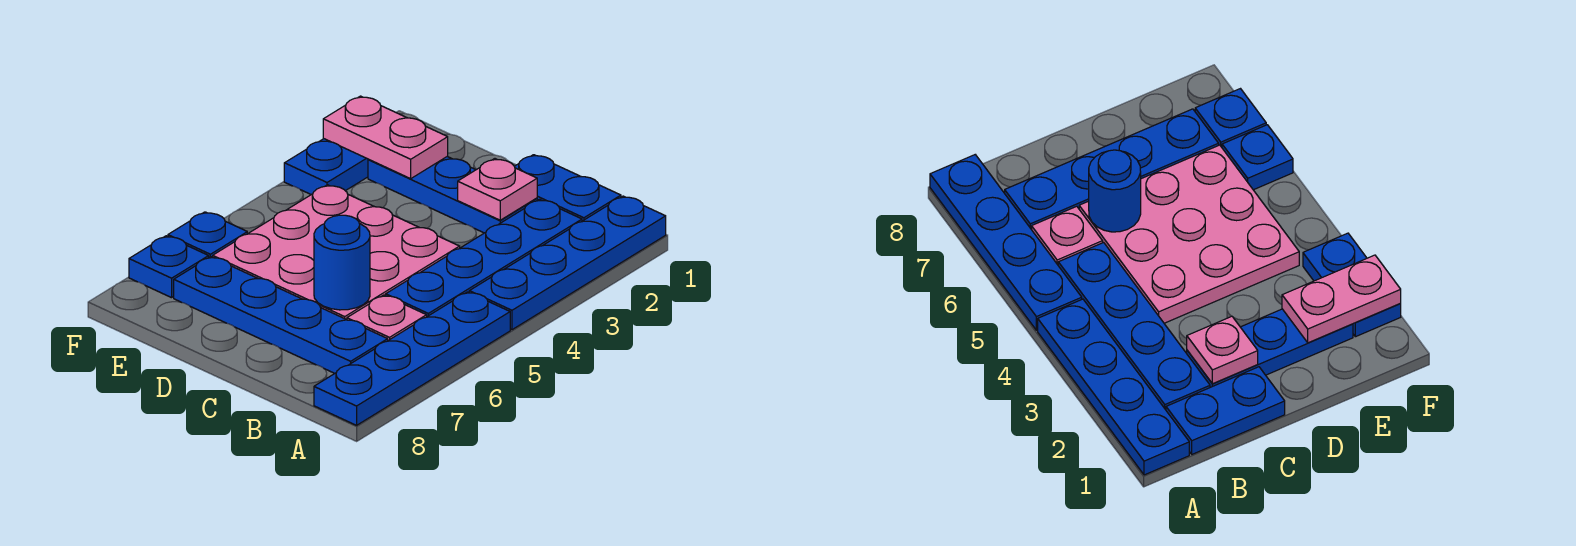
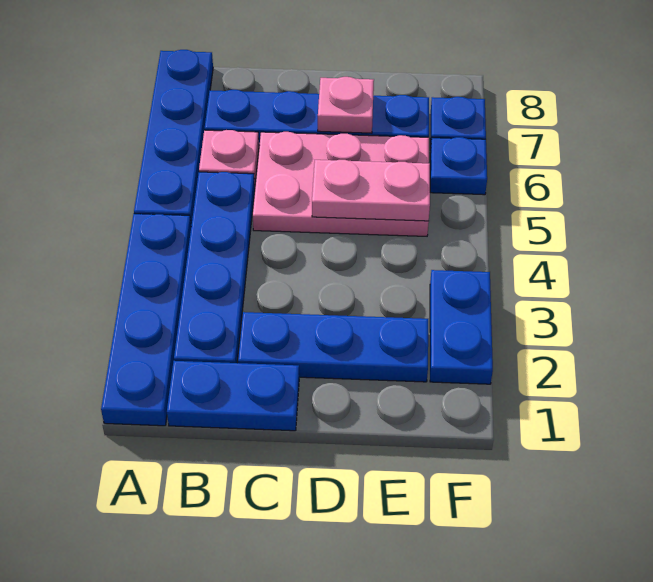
pink 1x1 plate [458,159,537,220] -> pink 1x1 plate moved to [318,77,374,133]
pink 3x3 plate [213,185,460,320] -> pink 2x3 plate [253,132,429,236]
blue 1x1 round brick [314,215,370,310] -> none
pink 1x2 plate [323,96,448,179] -> pink 1x2 plate moved to [312,160,430,221]

